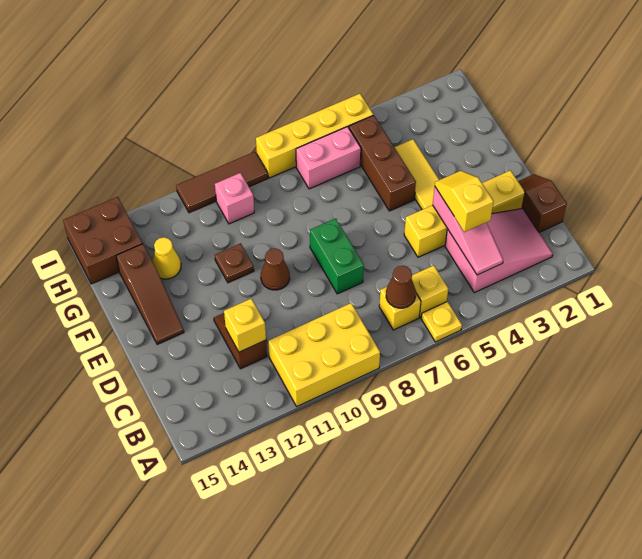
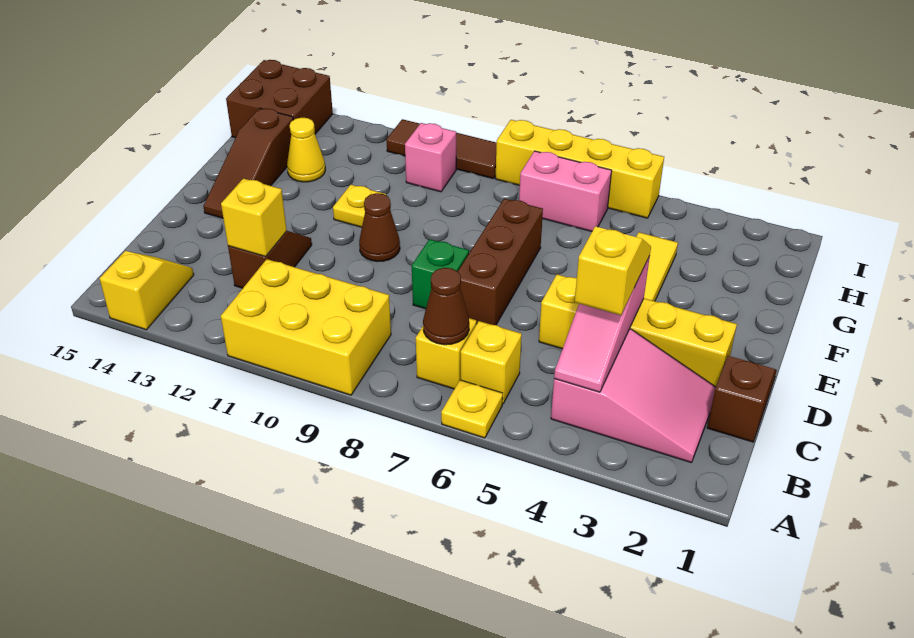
none -> yellow 1x2 slope [100,251,194,330]
green 1x2 brick [310,218,364,294] -> green 1x1 brick [412,239,469,309]
brown 1x3 brick [349,115,416,211] -> brown 1x3 brick moved to [458,199,543,325]
brown 1x1 plate [215,243,254,283] -> yellow 1x1 plate [333,185,386,227]

